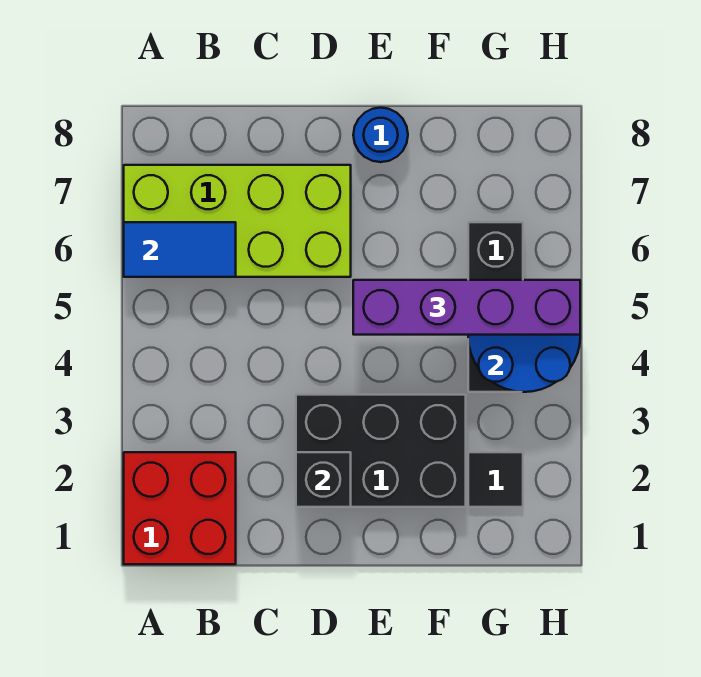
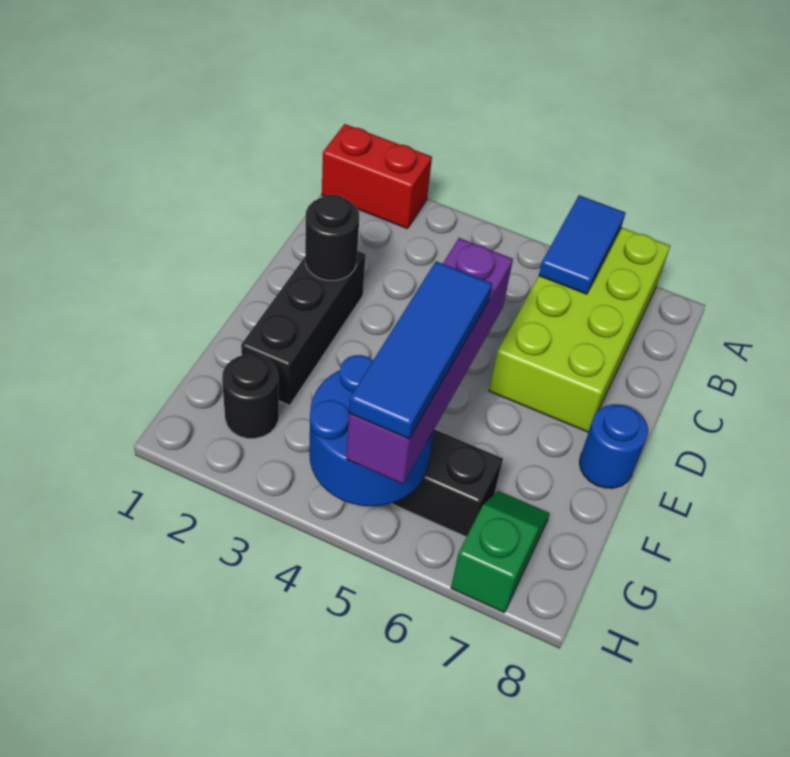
red 2x2 brick [124,452,236,564] -> red 1x2 brick [322,124,432,229]
black 2x3 brick [296,395,466,507] -> black 1x3 brick [241,251,366,405]
black 1x1 brick [296,452,351,507] -> black 1x1 round brick [305,195,359,280]
none -> blue 1x3 tile [349,261,492,439]
black 1x1 tile [468,452,523,507] -> black 1x1 round brick [222,354,279,439]
none -> green 1x2 slope [451,491,550,613]

